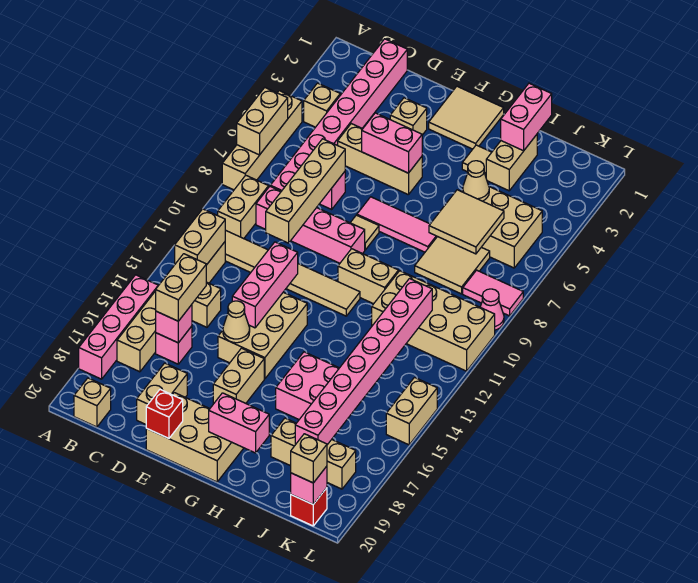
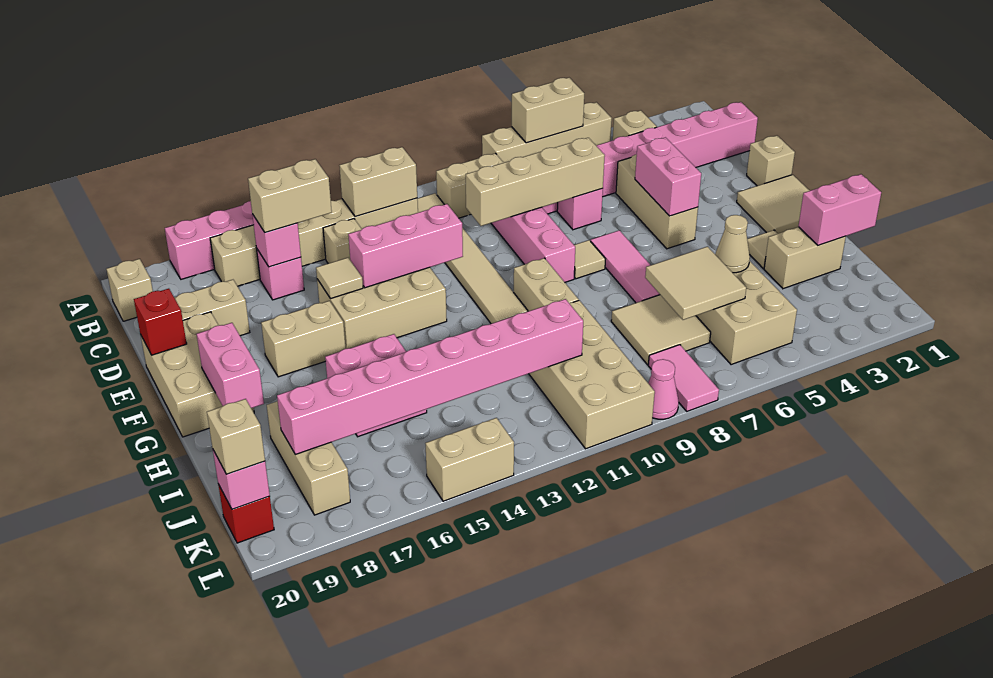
tan 1x1 brick [390,98,427,135] -> tan 1x1 brick moved to [747,136,795,186]
tan 1x1 cone [223,301,250,343] -> tan 1x1 tile [316,258,363,299]

